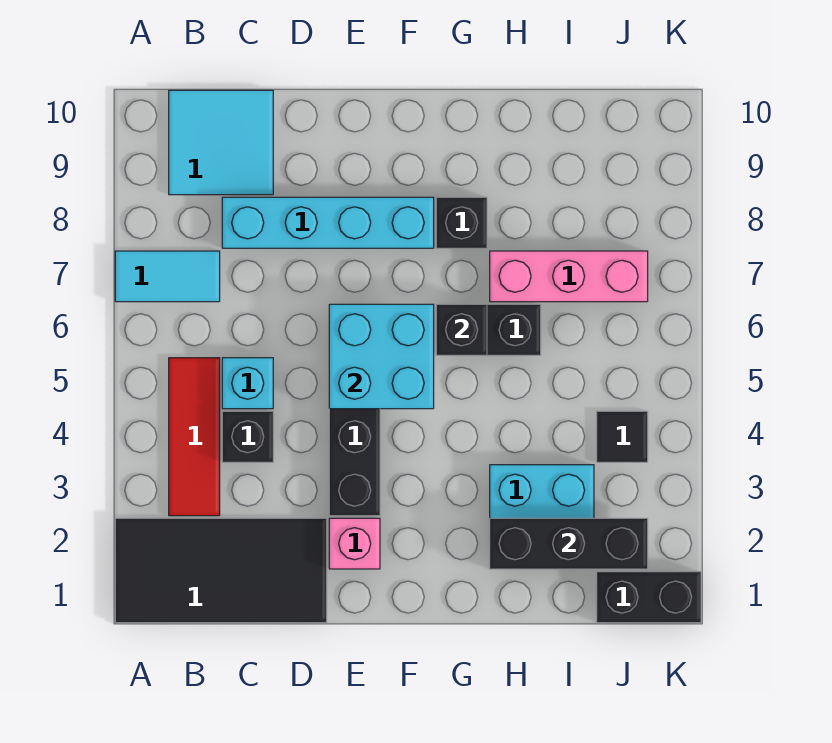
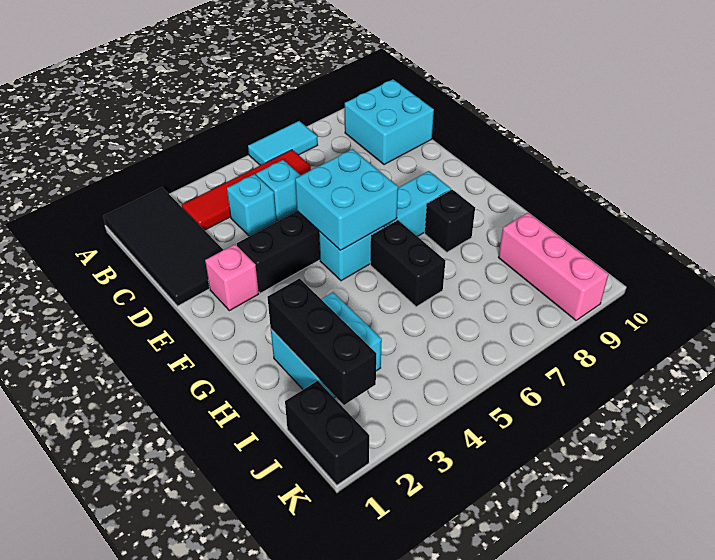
cyan 1x2 tile [115,251,220,302] -> cyan 1x2 tile turned to [248,121,318,165]
red 1x3 tile [169,358,220,516] -> red 1x4 tile [182,150,311,230]
cyan 2x2 tile [169,90,273,195] -> cyan 2x2 brick [345,80,434,165]
black 1x1 brick [222,411,273,462] -> cyan 1x1 brick [227,174,276,236]
cyan 1x4 brick [222,197,434,248] -> cyan 1x4 brick turned to [319,171,451,281]
black 1x1 brick [436,304,487,355] -> none
pink 1x3 brick [490,251,648,302] -> pink 1x3 brick moved to [498,213,609,320]
black 1x1 tile [597,411,648,462] -> none

